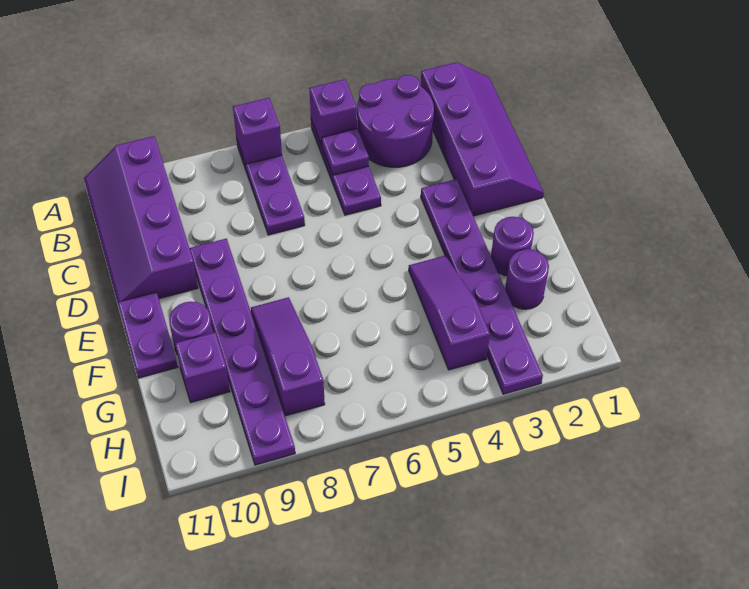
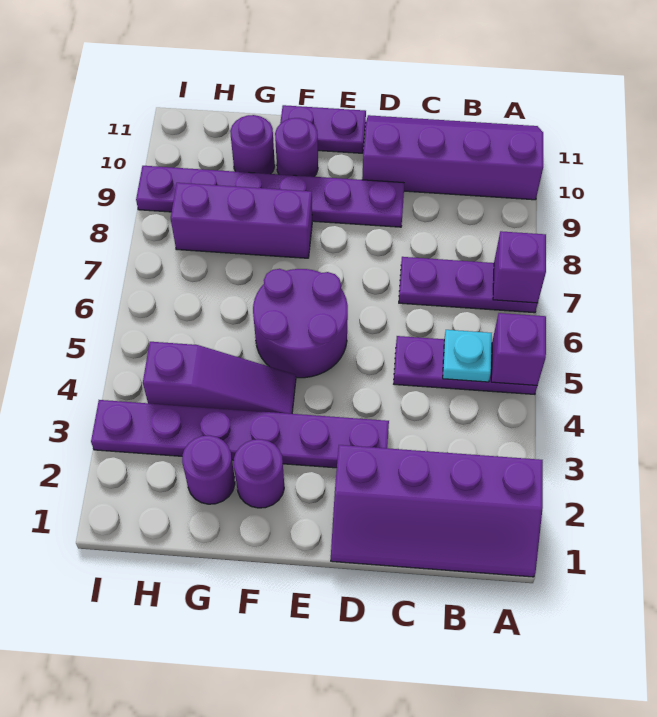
purple 2x2 round brick [357,75,434,167] -> purple 2x2 round brick moved to [253,269,348,378]
purple 1x1 plate [322,129,369,175] -> cyan 1x1 plate [443,330,492,382]
purple 1x3 slope [251,297,325,416] -> purple 1x3 brick [171,183,312,258]
purple 1x1 brick [175,332,230,402] -> purple 1x1 round brick [230,115,275,174]

